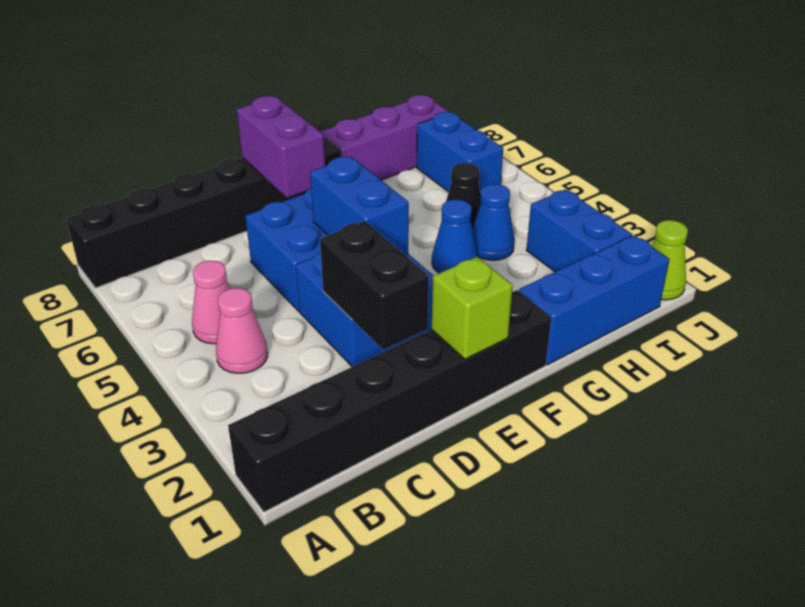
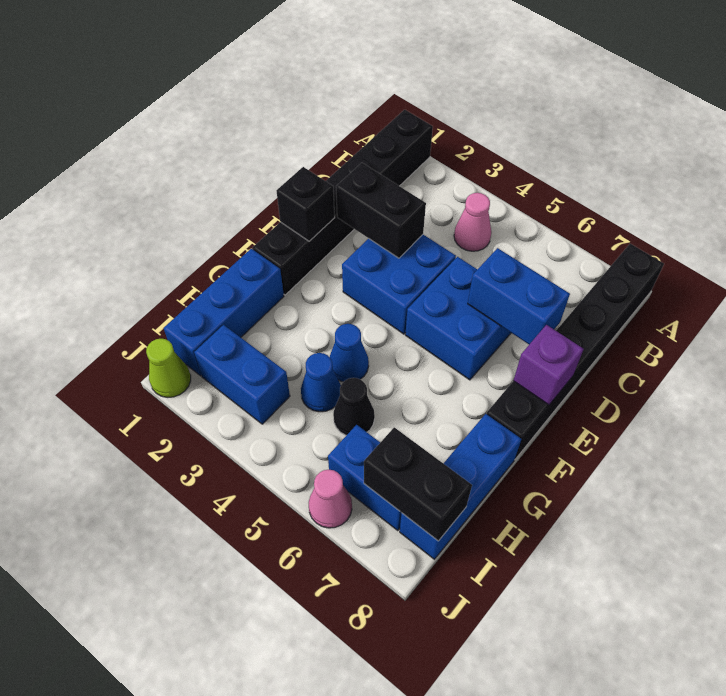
pink 1x1 cone [192,261,230,344] -> pink 1x1 cone moved to [309,470,352,528]
lime 1x1 brick [432,257,513,359] -> black 1x1 brick [277,167,335,241]
blue 1x2 brick [310,157,409,255] -> blue 1x2 brick moved to [468,248,570,344]
purple 1x2 brick [237,96,325,198] -> purple 1x1 brick [513,325,584,405]
purple 1x3 brick [320,95,449,180] -> blue 1x3 brick [400,414,521,559]
none -> black 1x2 brick [364,427,472,541]

